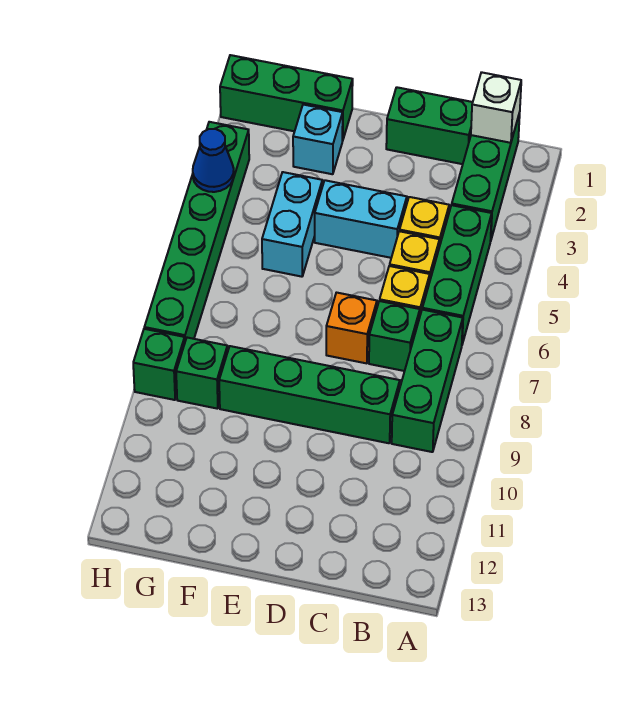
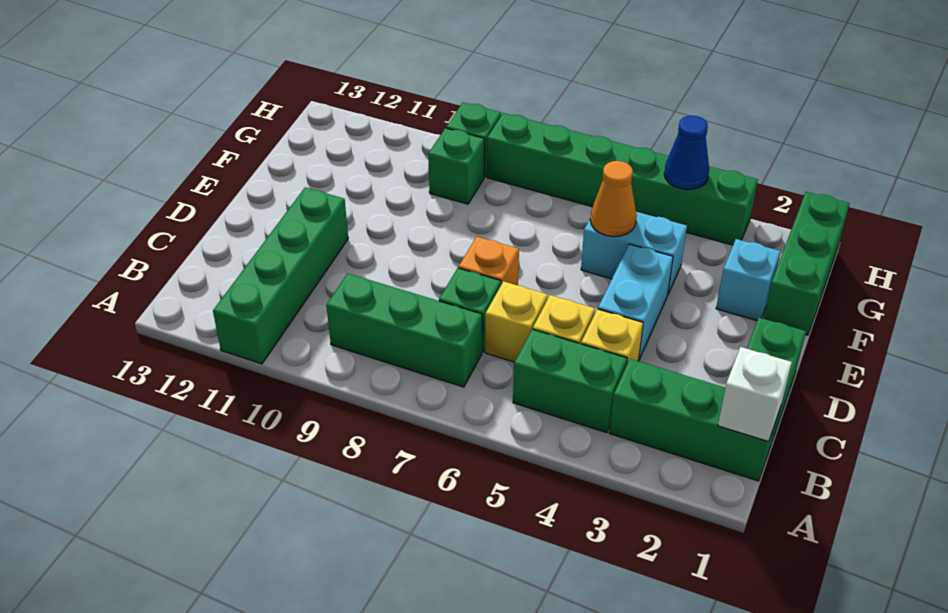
green 1x3 brick [422,205,492,344] -> green 1x2 brick [513,329,627,433]
green 1x4 brick [219,346,400,443] -> green 1x4 brick moved to [213,187,348,364]
none -> orange 1x1 cone [590,161,636,237]

